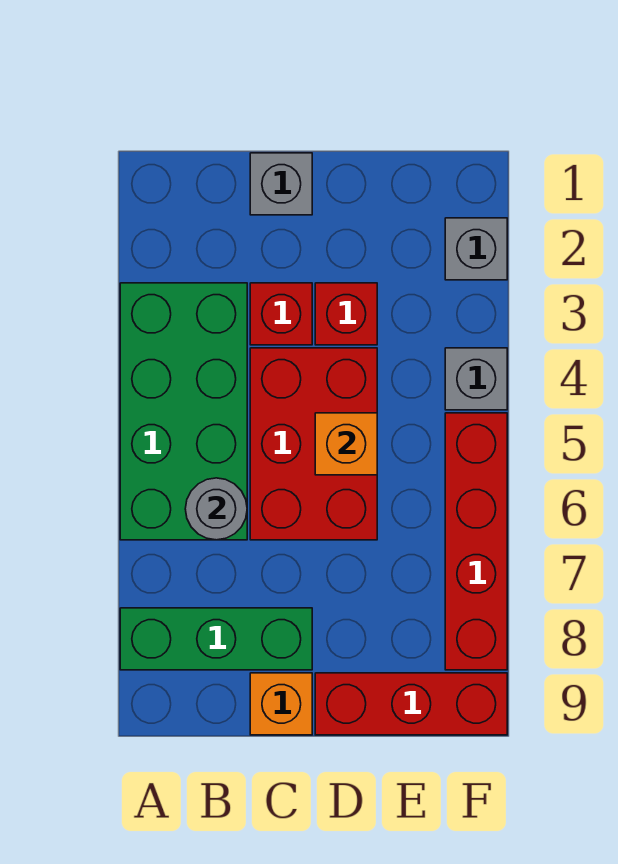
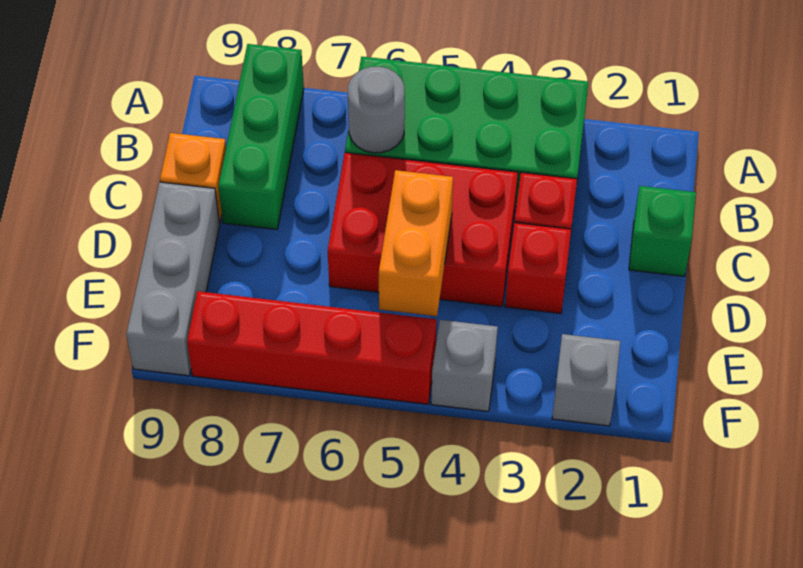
grey 1x1 brick [250,153,312,215] -> green 1x1 brick [629,186,696,276]
orange 1x1 brick [315,413,377,475] -> orange 1x2 brick [379,170,453,316]
red 1x3 brick [315,673,507,735] -> grey 1x3 brick [126,182,220,376]

